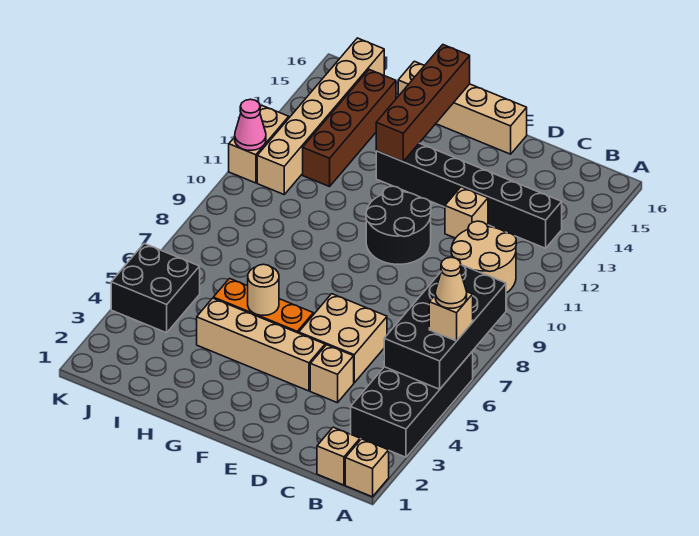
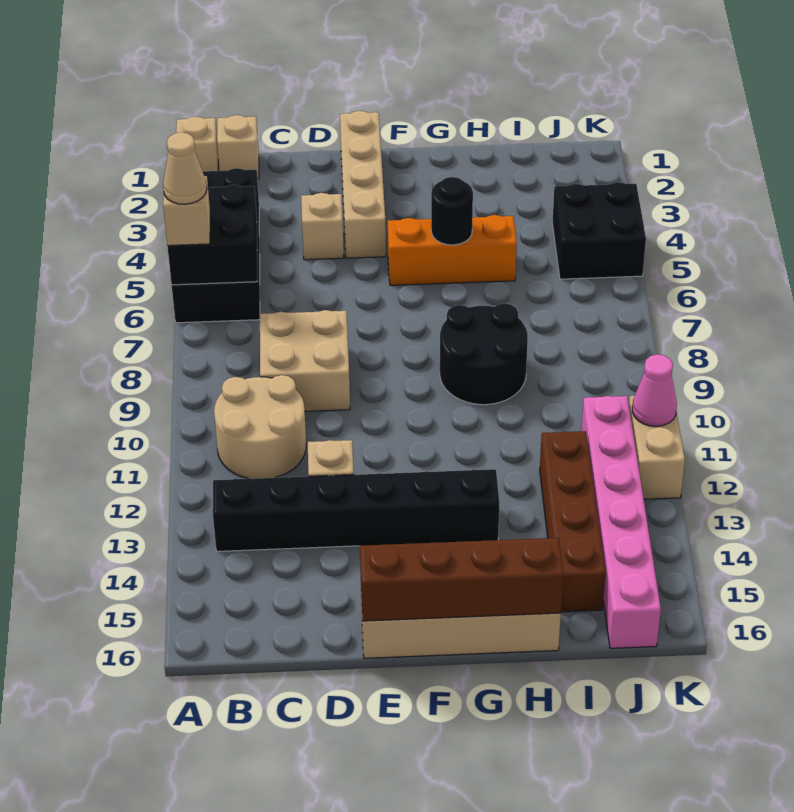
black 2x4 brick [384,265,506,389] -> black 2x2 brick [167,185,257,285]
tan 2x2 brick [299,294,387,383] -> tan 2x2 brick moved to [260,310,350,411]
tan 1x4 brick [197,298,325,391] -> tan 1x4 brick turned to [340,111,386,258]
black 2x2 round brick [366,186,431,264] -> black 2x2 round brick moved to [440,303,528,405]
tan 1x1 round brick [248,264,279,315] -> black 1x1 round brick [431,177,473,245]
brown 1x4 brick [376,45,470,161] -> brown 1x4 brick turned to [360,538,563,621]
tan 1x6 brick [257,38,384,194] -> pink 1x6 brick [581,396,661,648]

